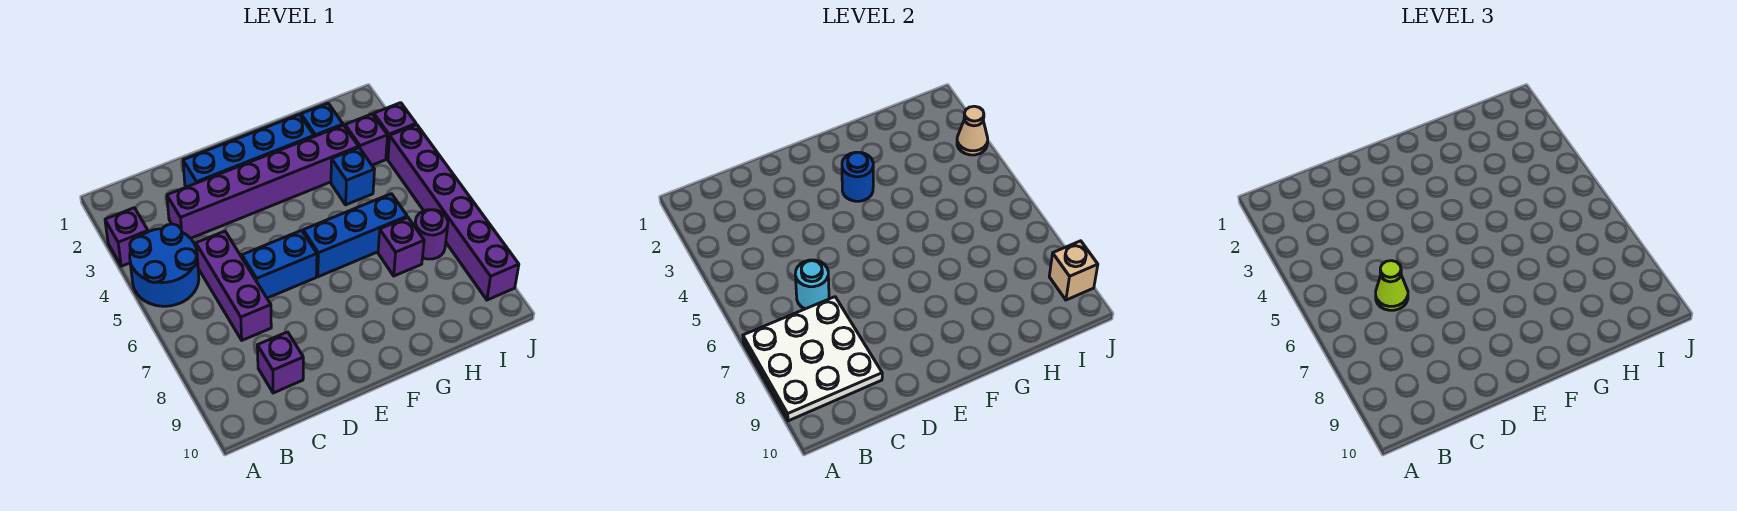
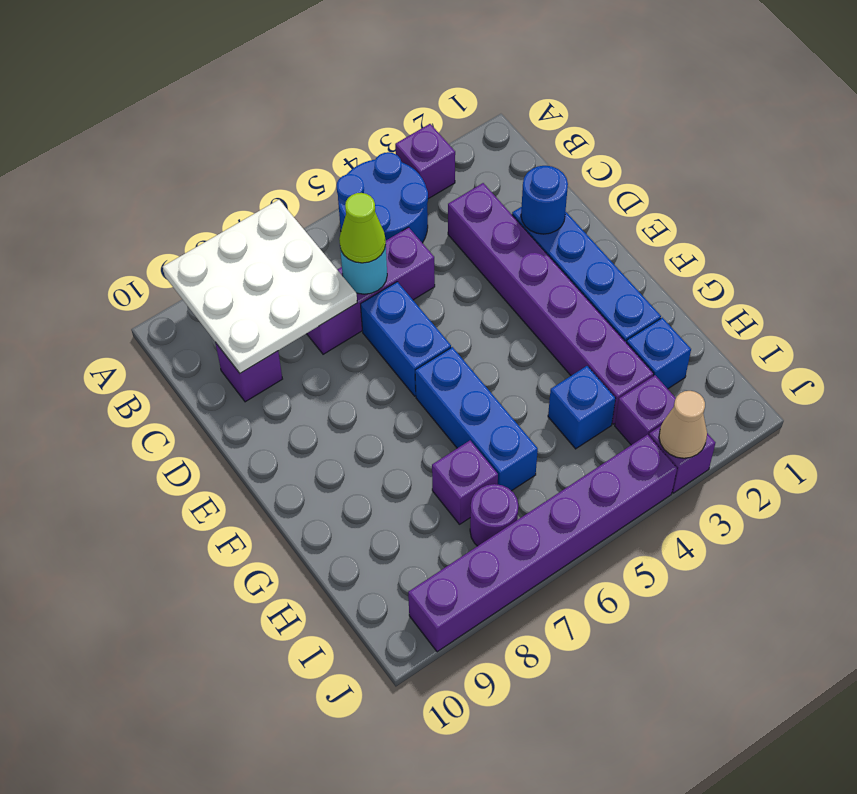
blue 1x1 round brick [842,152,873,201] -> blue 1x1 round brick moved to [521,166,568,234]
tan 1x1 brick [1049,241,1098,300] -> none

